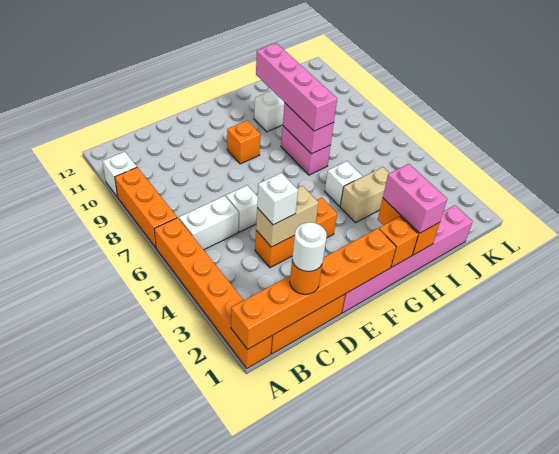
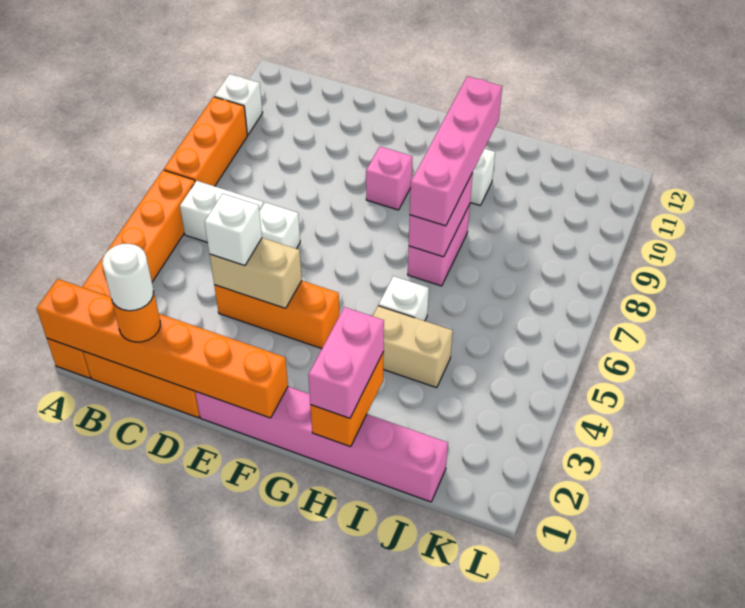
orange 1x1 brick [227,121,261,164] -> pink 1x1 brick [366,147,412,210]
orange 1x1 brick [379,217,418,267] -> none

